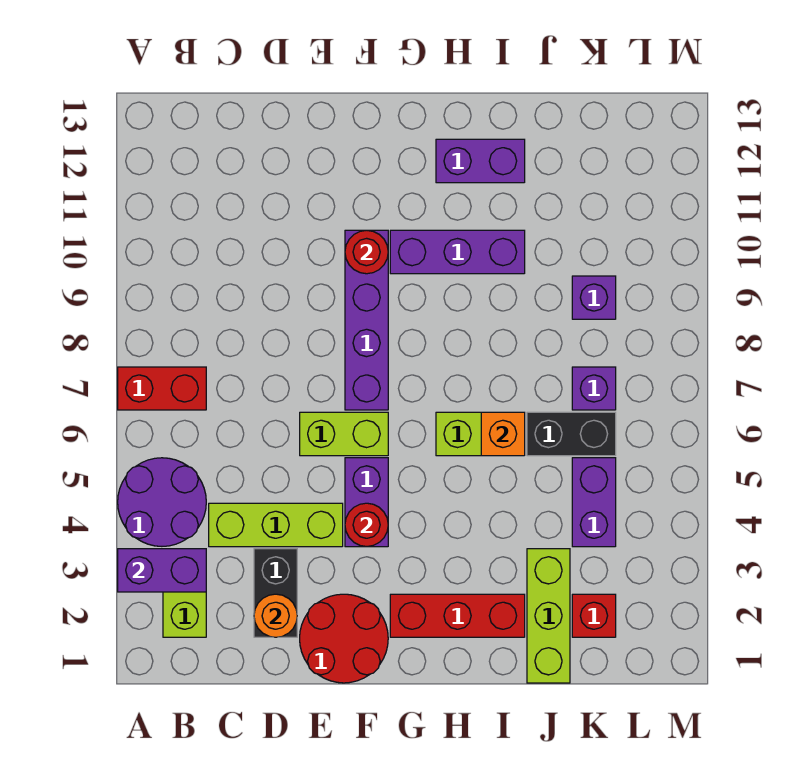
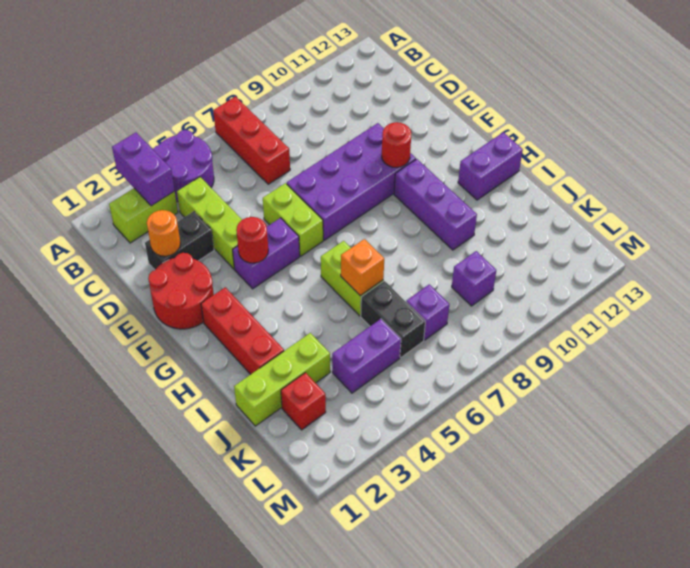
red 1x2 brick [118,367,206,410] -> red 1x3 brick [213,97,290,184]
purple 1x4 brick [345,230,388,410] -> purple 2x4 brick [287,123,416,240]
purple 1x2 brick [436,139,525,183] -> purple 1x2 brick turned to [458,132,523,200]

